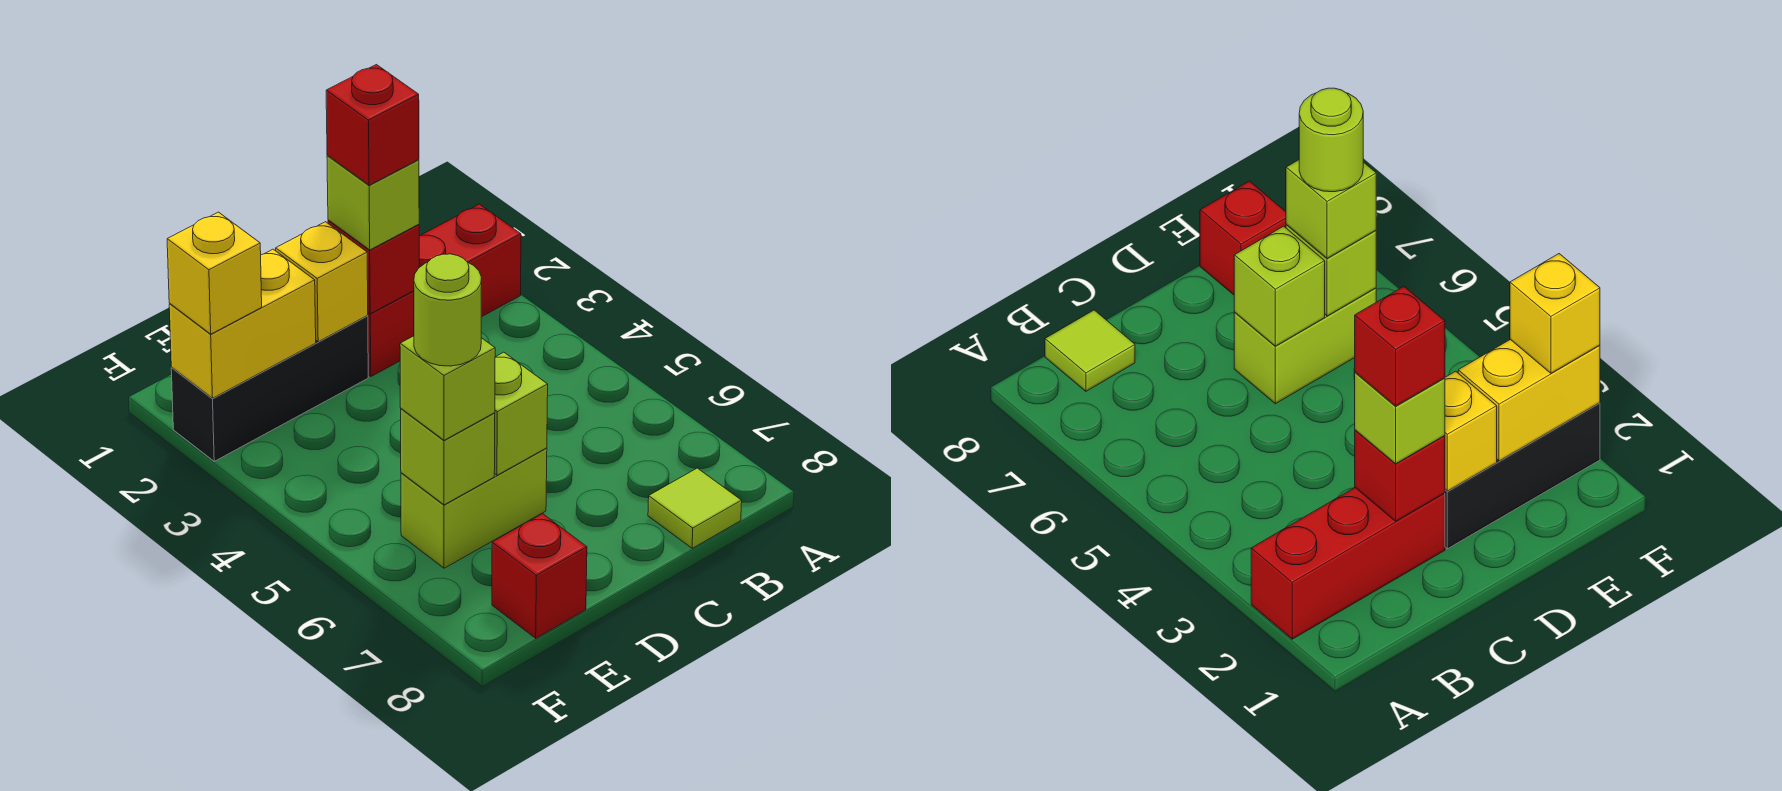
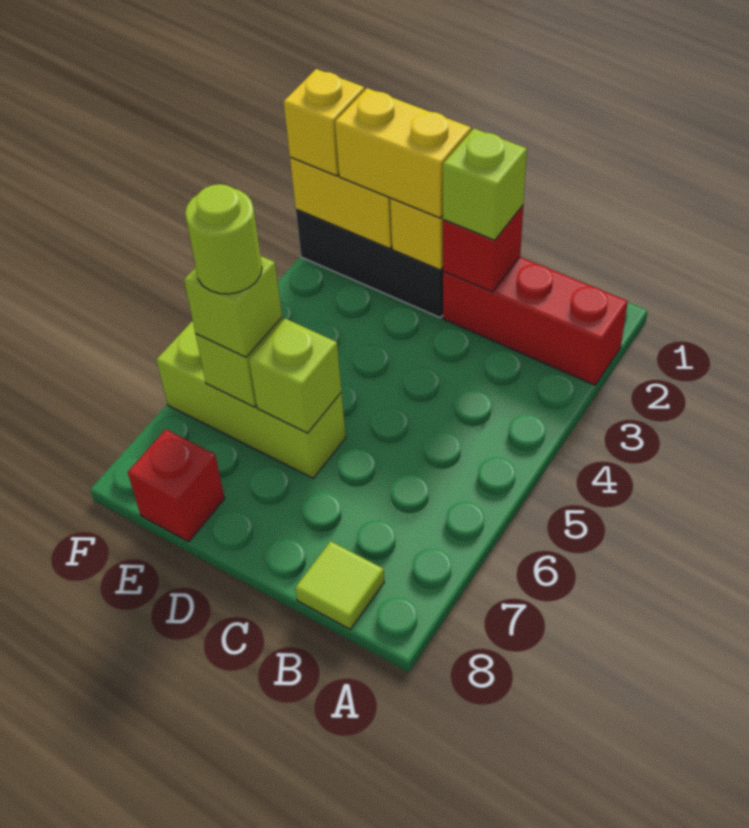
red 1x1 brick [326,65,419,185] -> none
none -> yellow 1x2 brick [335,88,471,218]
lime 1x2 brick [401,448,547,568] -> lime 1x3 brick [156,322,346,478]

